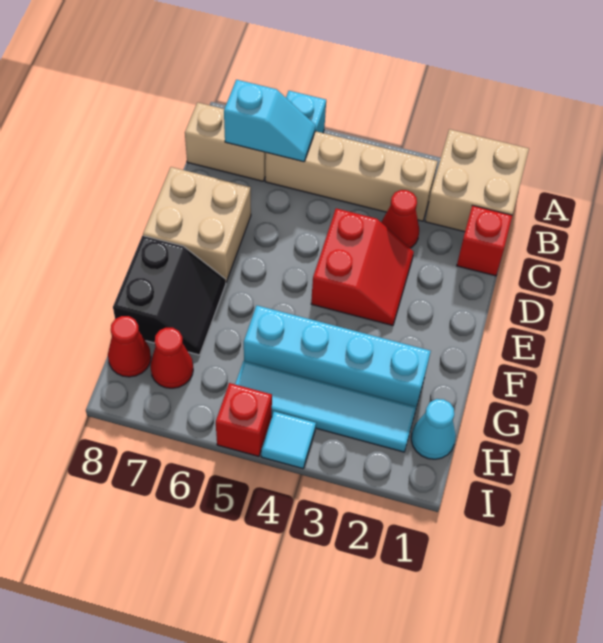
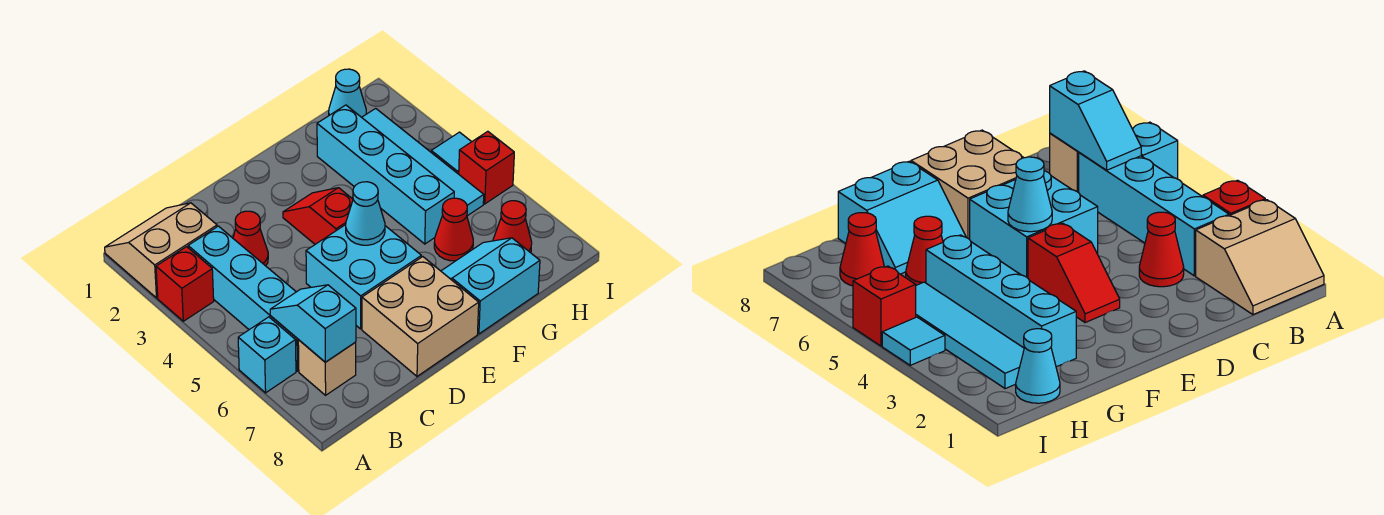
tan 2x2 brick [425,129,529,232] -> tan 2x2 slope [105,203,217,298]
tan 1x4 brick [265,131,438,221] -> cyan 1x4 brick [188,226,299,371]
tan 1x2 brick [185,103,266,181] -> tan 1x1 brick [298,340,356,395]
red 1x1 brick [457,205,512,276] -> red 1x1 brick moved to [156,247,214,321]
red 2x2 slope [311,208,414,326] -> red 1x2 slope [283,188,353,244]
none -> cyan 2x2 brick [306,225,421,329]
none -> cyan 1x1 cone [346,182,385,245]
black 2x2 slope [113,236,226,355] -> cyan 2x2 slope [441,238,540,334]
red 1x1 cone [108,316,151,377] -> red 1x1 cone moved to [434,198,473,261]

